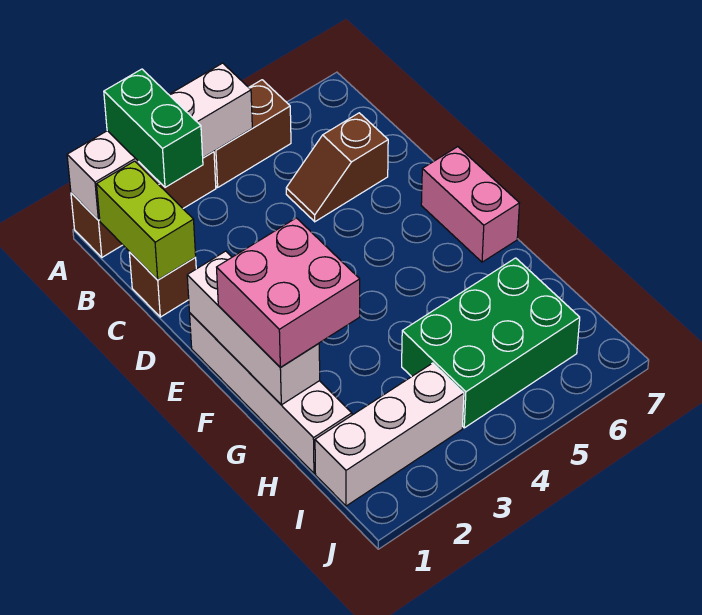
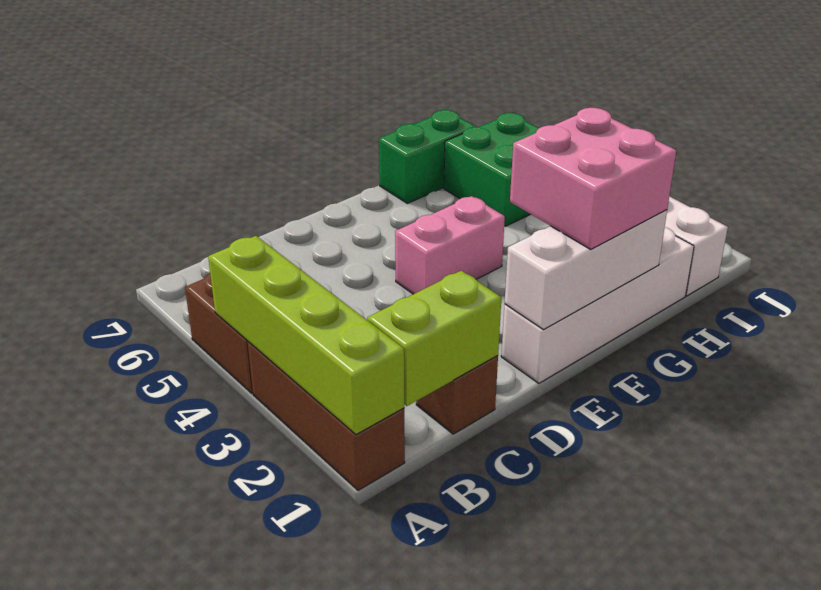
white 1x4 brick [67,63,252,220] -> lime 1x4 brick [208,236,404,435]
green 1x2 brick [104,69,203,187] -> green 1x2 brick moved to [379,110,476,203]
brown 1x2 slope [286,113,388,222] -> none
pink 1x2 brick [421,147,519,262] -> pink 1x2 brick moved to [395,196,505,294]
green 2x3 brick [402,258,580,428] -> green 2x2 brick [444,113,539,226]

